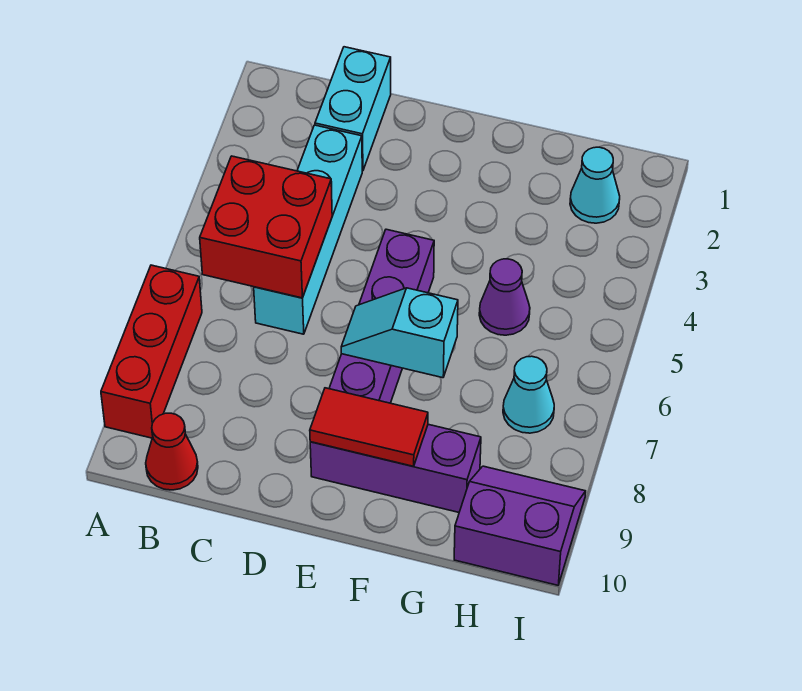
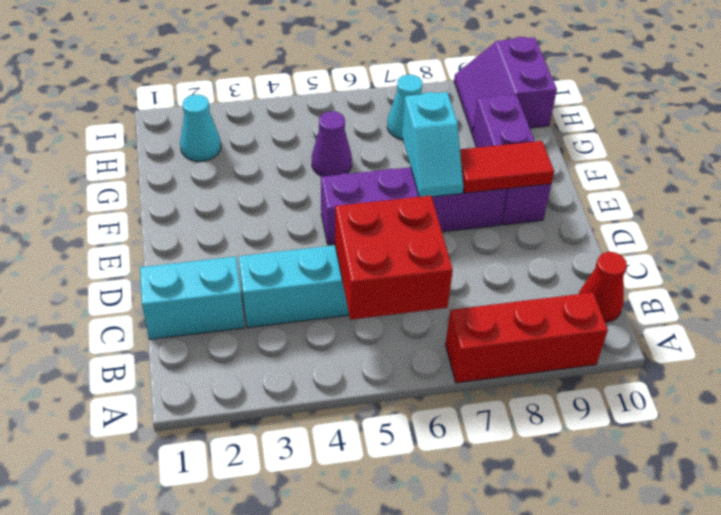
red 1x2 tile [310,388,428,466] -> red 1x2 tile turned to [460,141,554,193]

